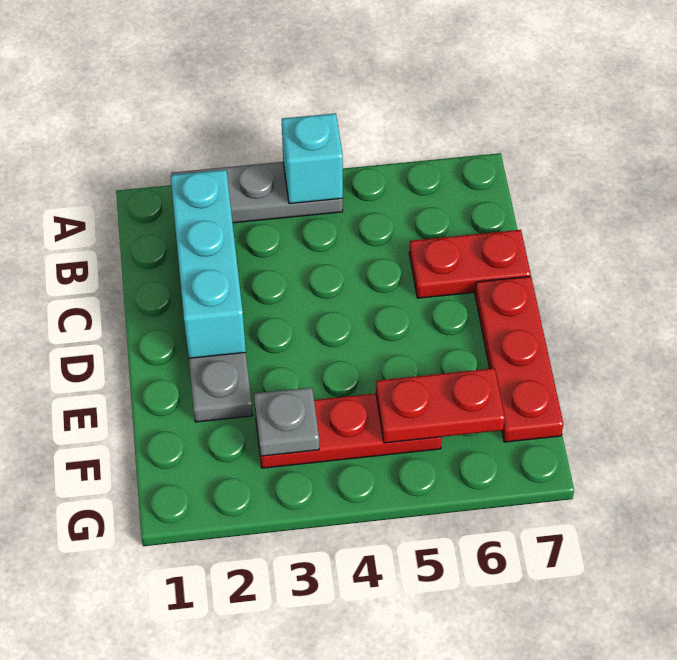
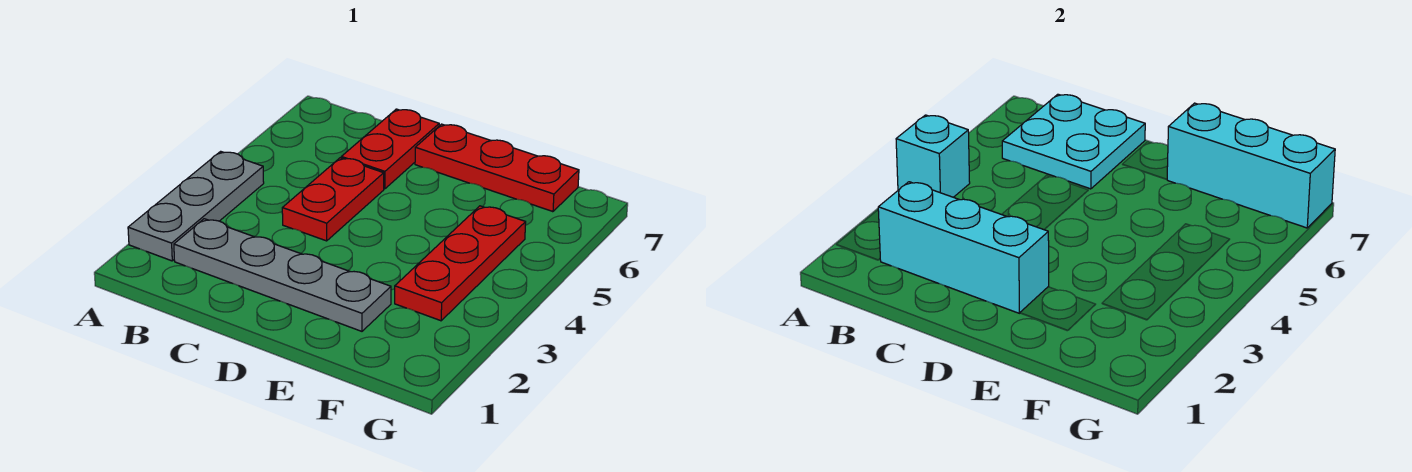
none -> cyan 2x2 plate [1002,94,1145,189]
none -> cyan 1x3 brick [1167,103,1335,228]
grey 1x1 plate [254,387,319,456] -> none
red 1x2 plate [376,368,505,443] -> red 1x2 plate moved to [282,158,384,241]

